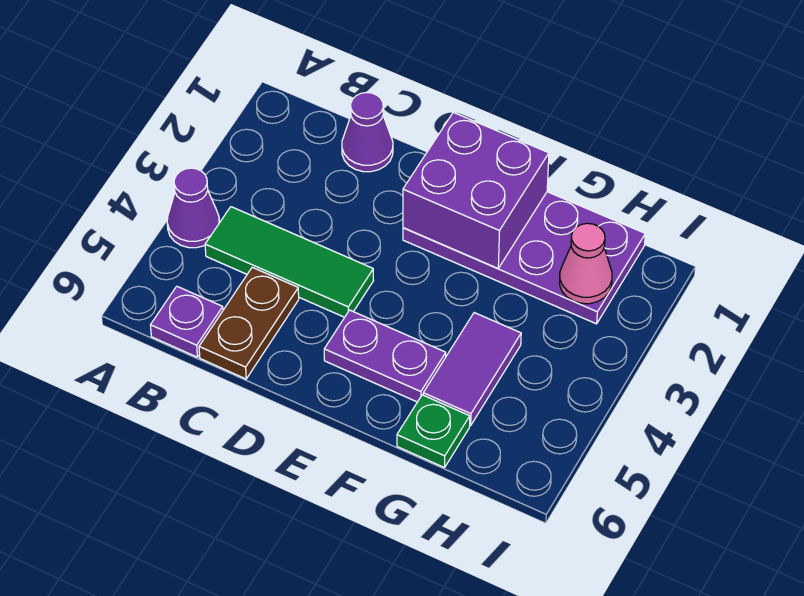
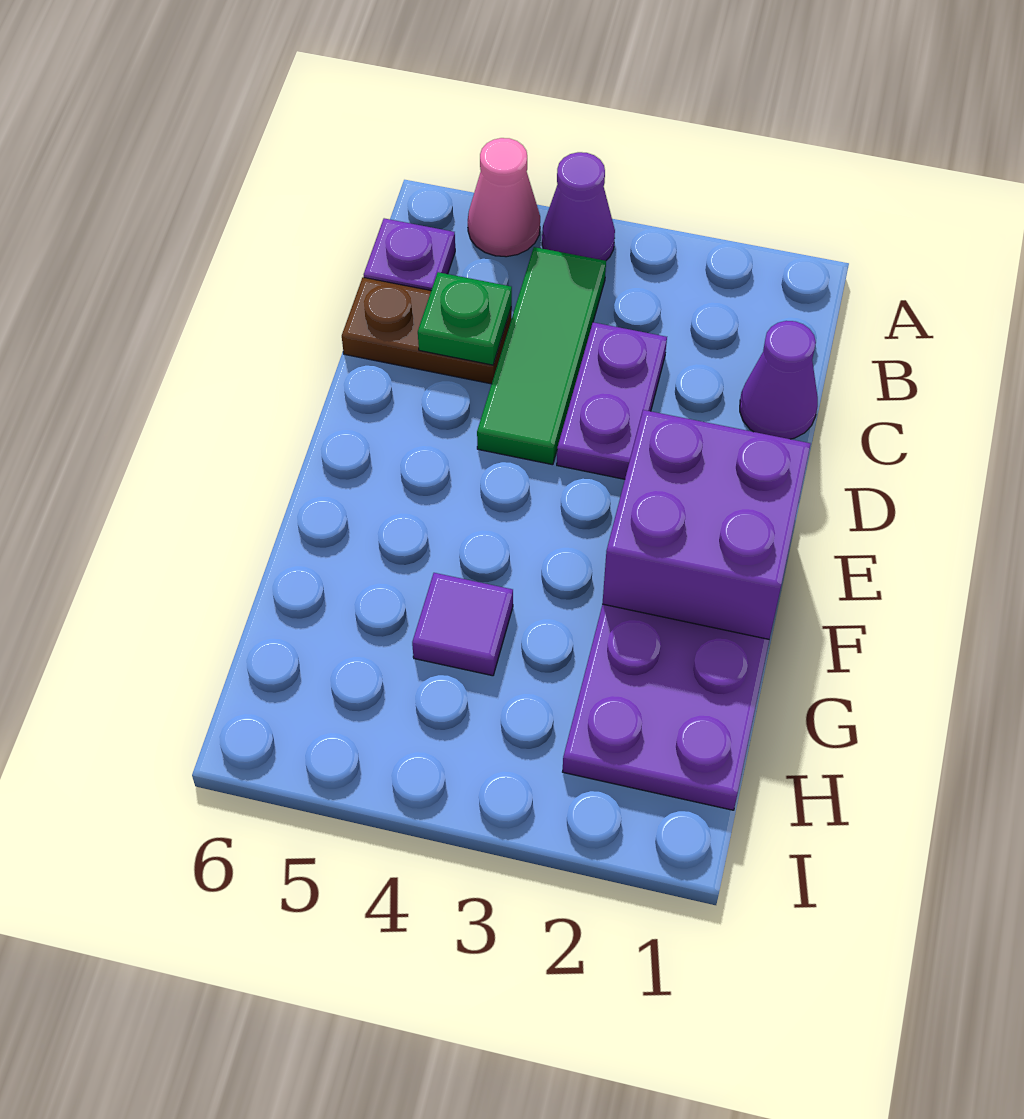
purple 1x2 plate [324,310,446,402] -> purple 1x2 plate moved to [557,322,667,479]
purple 1x2 tile [423,313,521,425] -> purple 1x1 tile [412,573,513,676]
green 1x1 plate [397,395,470,468] -> green 1x1 plate moved to [418,272,512,365]
pink 1x1 cone [560,223,612,304] -> pink 1x1 cone moved to [468,138,540,257]

